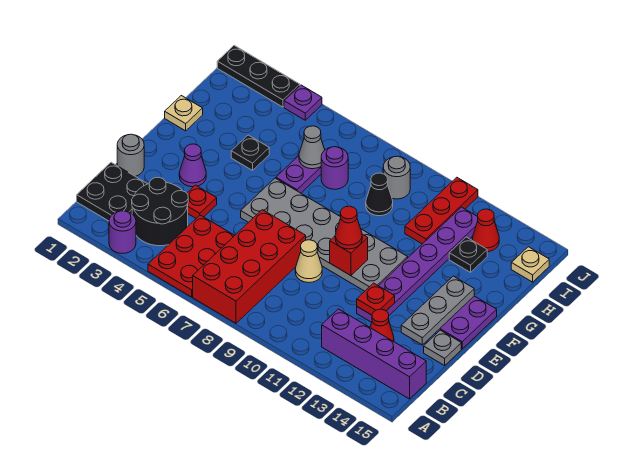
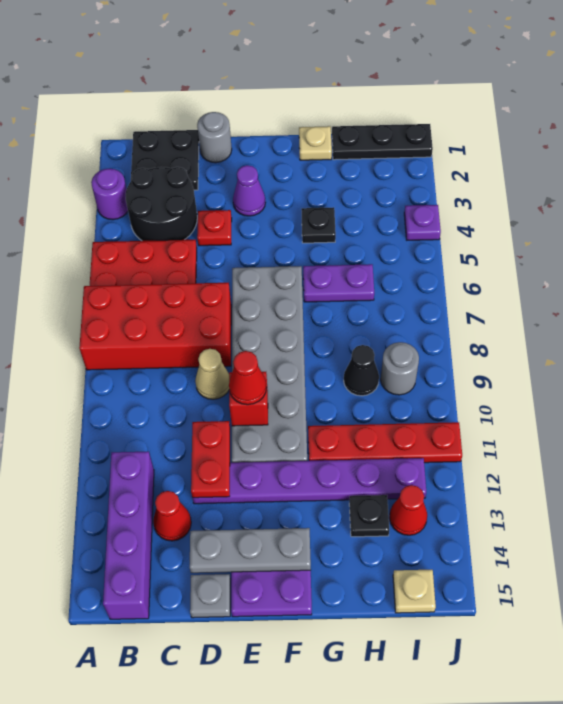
red 1x1 plate [357,283,395,315] -> red 1x2 plate [191,421,230,498]
grey 1x1 cone [299,126,325,169] -> none
purple 1x1 round brick [321,147,348,189] -> none
red 1x3 plate [405,177,478,244] -> red 1x4 plate [308,422,462,463]
black 1x3 plate [217,46,300,107] -> black 1x3 plate turned to [332,124,433,160]

